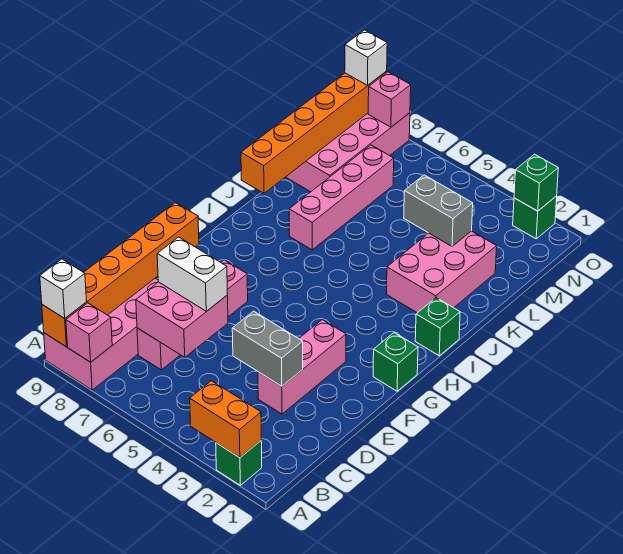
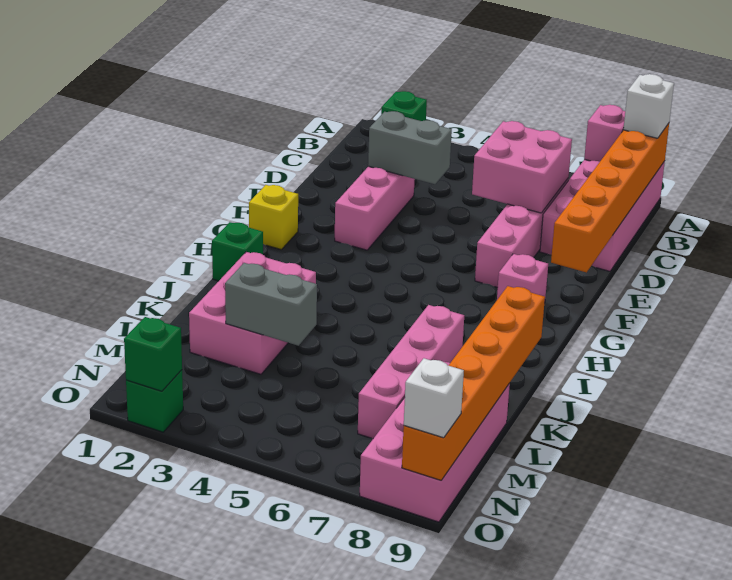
orange 1x2 brick [190,381,261,458] -> none
white 1x2 brick [157,237,228,311] -> none
green 1x1 brick [373,333,418,391] -> yellow 1x1 brick [249,185,298,250]
pink 1x1 brick [368,72,411,127] -> pink 1x1 brick moved to [497,254,548,303]

